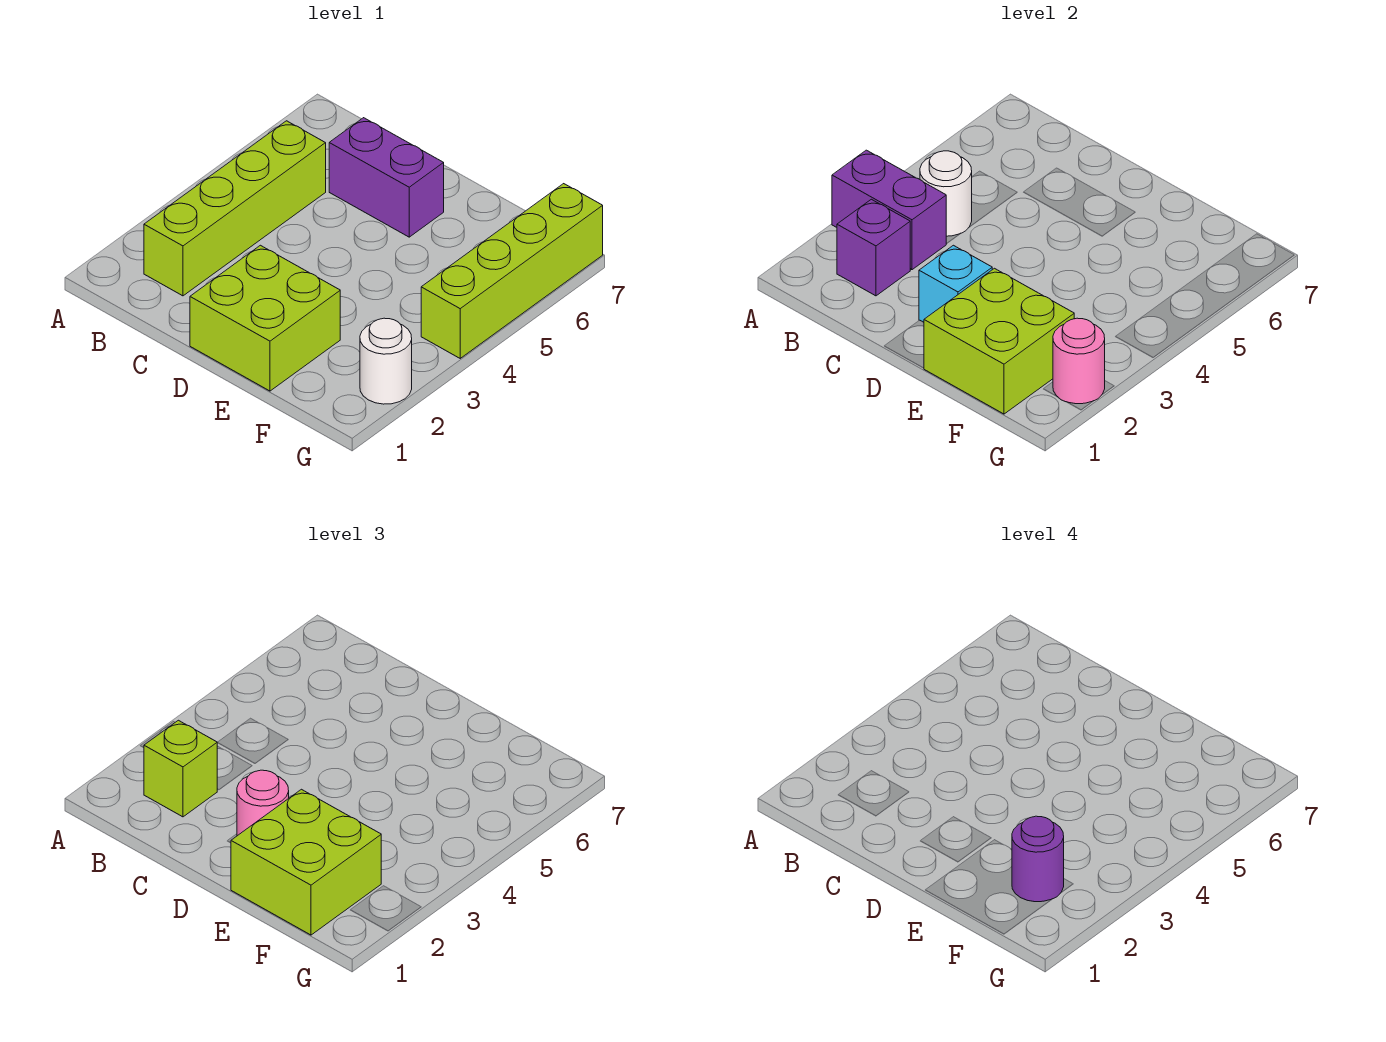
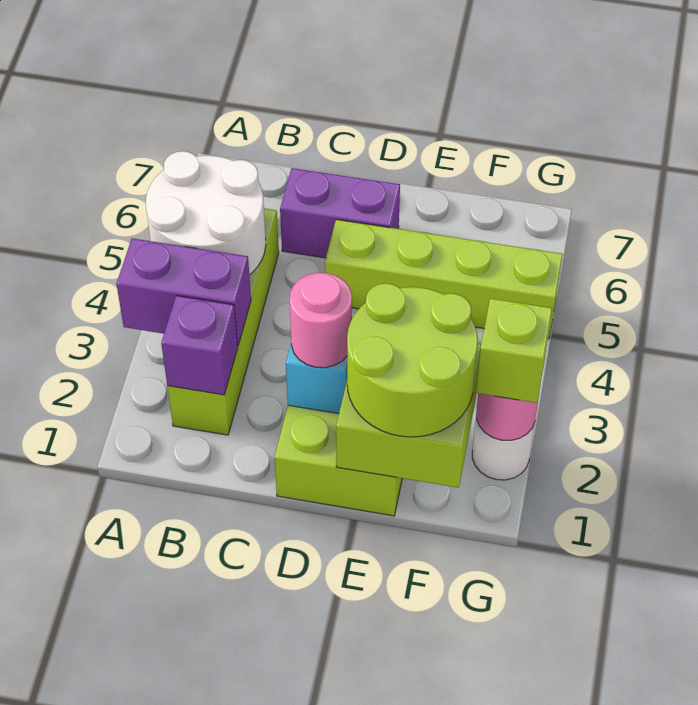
lime 1x1 brick [144,720,217,817] -> lime 1x1 brick moved to [476,298,552,403]
white 1x1 round brick [920,151,972,236] -> white 2x2 round brick [146,151,266,275]
lime 2x2 brick [231,789,381,935] -> lime 2x2 round brick [347,283,478,437]
purple 1x1 round brick [1012,816,1064,902] -> none
lime 1x4 brick [421,184,603,358] -> lime 1x4 brick turned to [325,219,563,339]

